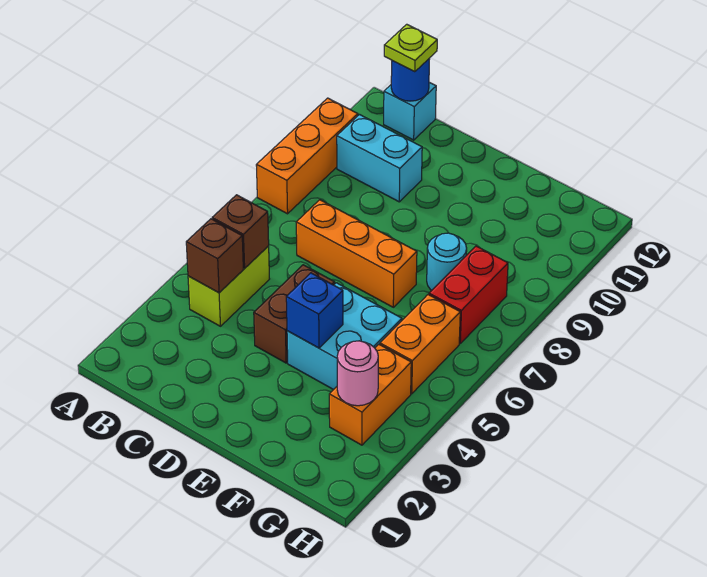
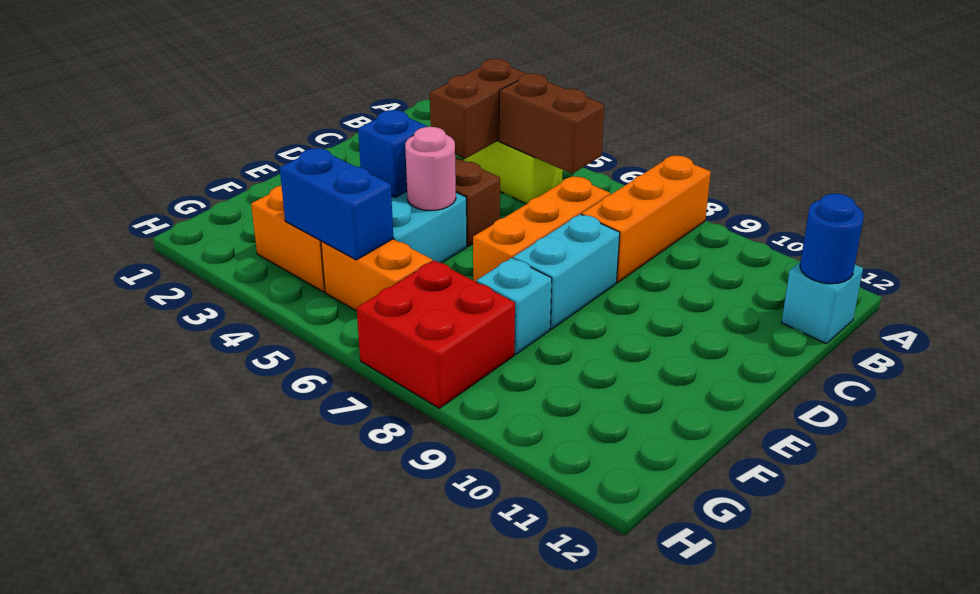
orange 1x3 brick [256,98,358,214] -> orange 1x3 brick turned to [582,156,711,283]
brown 1x1 brick [186,219,243,293] -> brown 1x2 brick [430,59,527,159]
brown 1x1 brick [212,195,269,268] -> brown 1x2 brick [499,73,604,174]
cyan 1x2 brick [337,115,422,202] -> cyan 1x2 brick moved to [513,214,620,329]
lime 1x1 plate [384,24,437,72] -> none
cyan 1x1 round brick [427,233,467,290] -> cyan 1x1 brick [477,258,552,354]
pink 1x1 round brick [337,341,378,406] -> pink 1x1 round brick moved to [405,127,456,210]
none -> blue 1x2 brick [280,148,393,260]
red 1x2 brick [429,246,508,343] -> red 2x2 brick [357,260,515,408]

